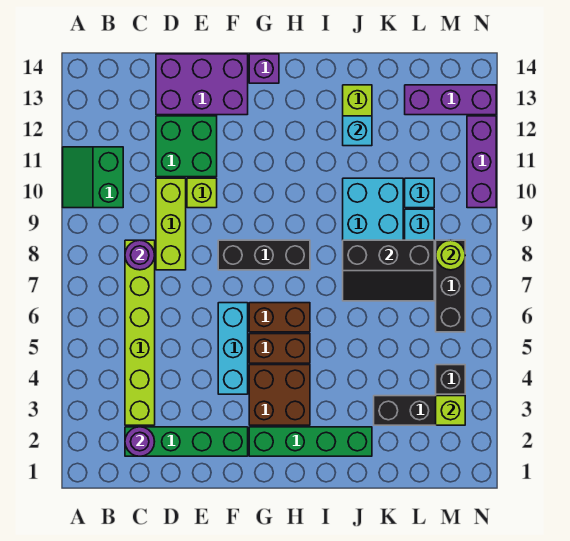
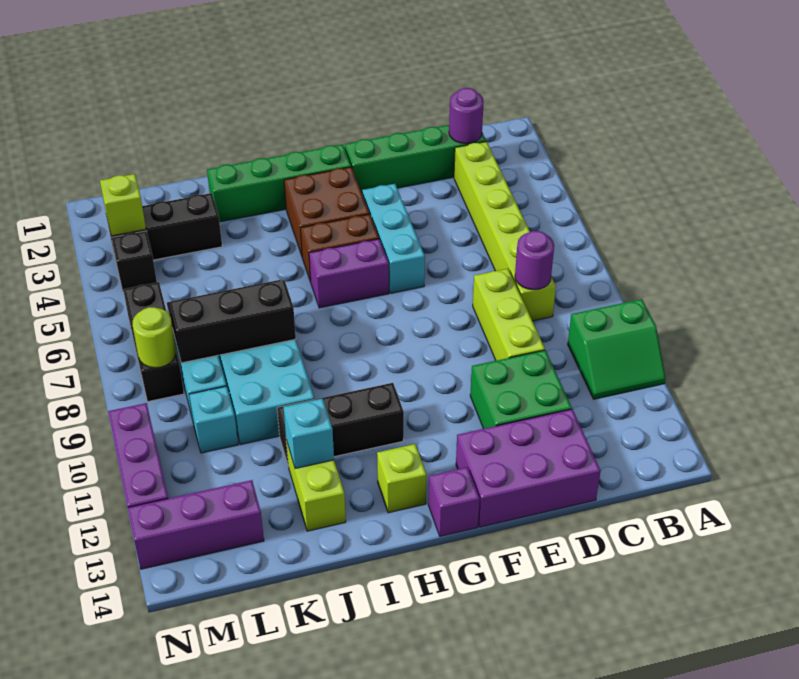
green 2x2 slope [63,147,123,208] -> green 2x2 slope turned to [568,299,666,399]
lime 1x1 brick [187,178,217,208] -> lime 1x1 brick moved to [377,444,427,513]
black 1x3 brick [218,240,310,270] -> black 1x3 brick moved to [277,383,404,464]
brown 1x2 brick [249,303,310,332] -> purple 1x2 brick [309,239,389,308]

